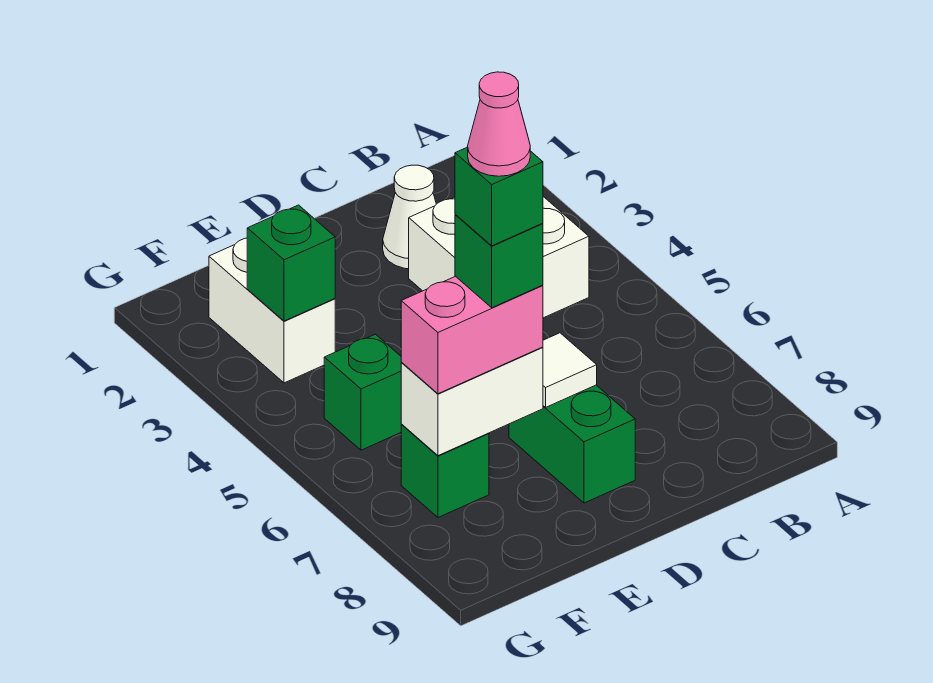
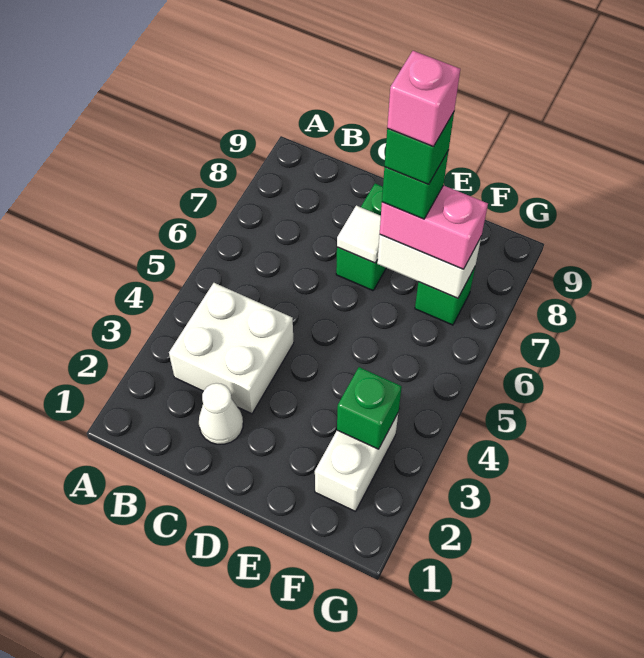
pink 1x1 cone [468,72,530,176] -> pink 1x1 brick [387,51,460,147]
green 1x1 brick [324,334,402,450] -> none

